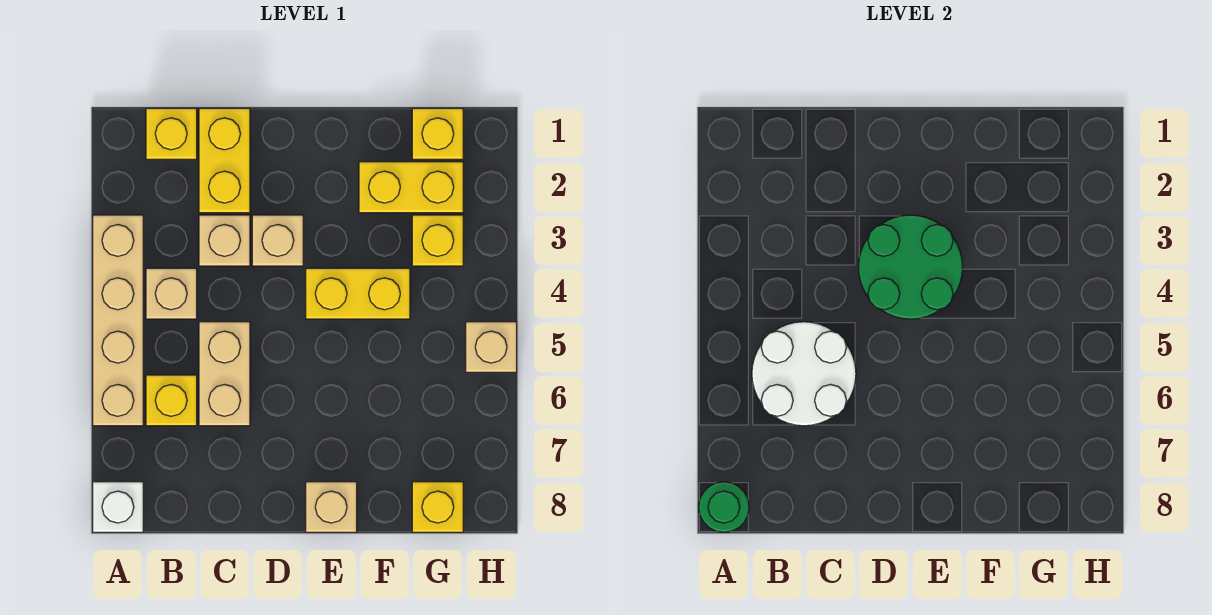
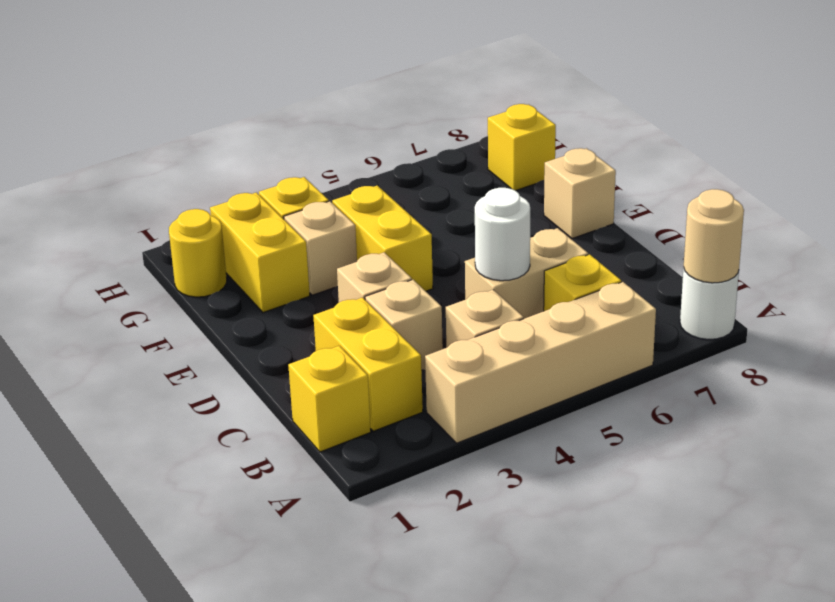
white 1x1 brick [93,482,143,532] -> white 1x1 round brick [680,268,739,339]
green 1x1 round brick [699,482,749,532] -> tan 1x1 round brick [684,189,744,283]
white 2x2 round brick [752,322,856,426] -> white 1x1 round brick [475,188,530,281]
yellow 1x2 brick [199,108,250,213] -> yellow 1x2 brick turned to [313,298,423,431]
green 2x2 round brick [859,215,963,319] -> none
yellow 1x1 brick [412,108,463,159] -> yellow 1x1 round brick [169,209,227,297]
tan 1x1 brick [466,322,517,372] -> tan 1x1 brick moved to [284,201,357,295]

